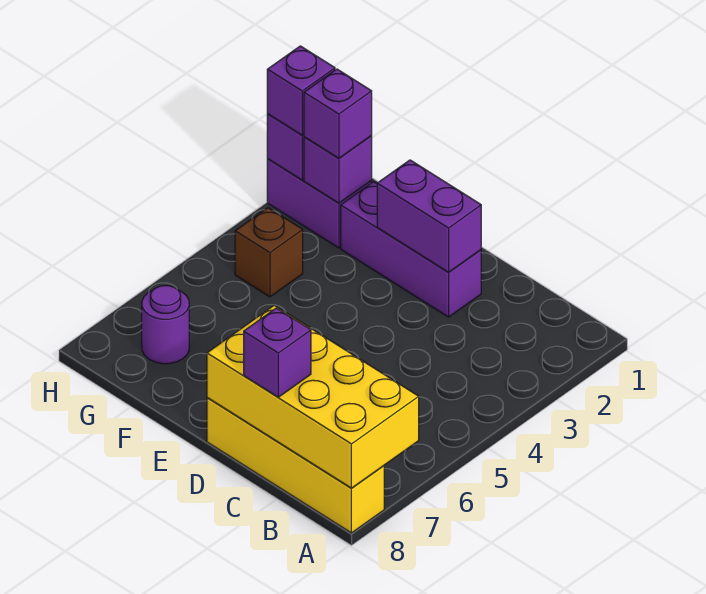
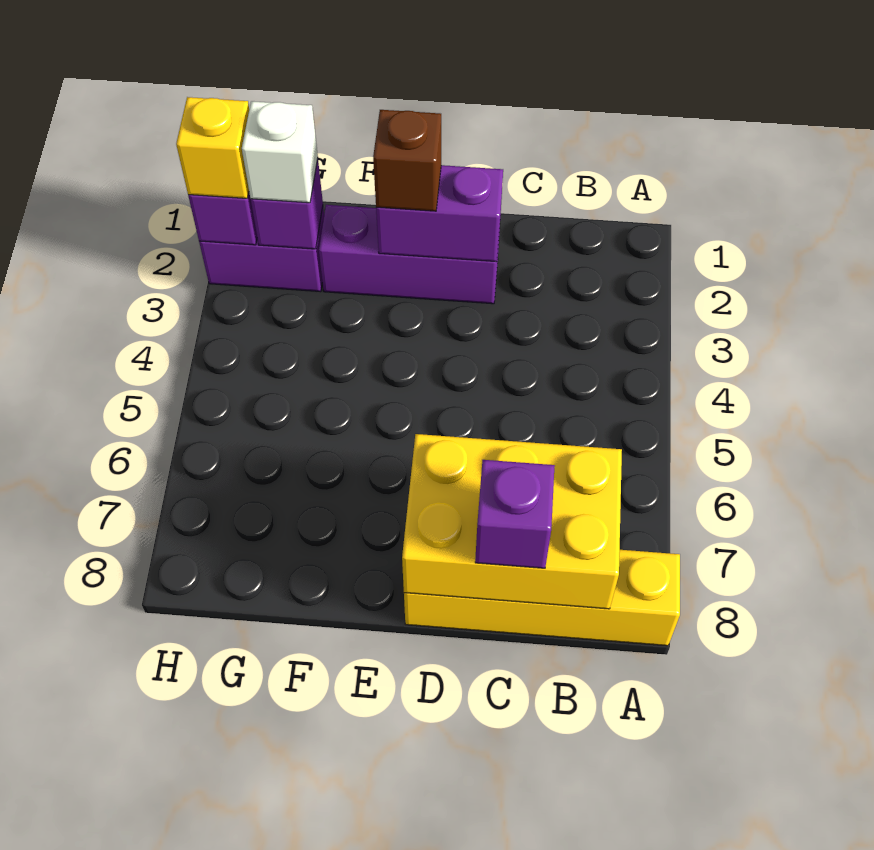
yellow 2x4 brick [207,305,419,488] -> yellow 2x3 brick [402,434,622,609]
purple 1x1 brick [304,69,372,158] -> white 1x1 brick [242,101,318,203]
brown 1x1 brick [235,208,303,297] -> brown 1x1 brick moved to [373,110,441,211]
purple 1x1 round brick [142,286,189,364] -> none
purple 1x1 brick [267,46,335,135] -> yellow 1x1 brick [176,97,249,198]

